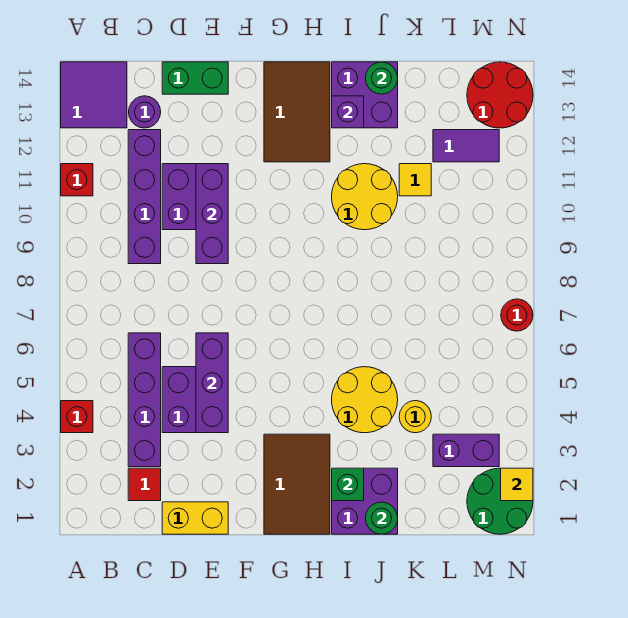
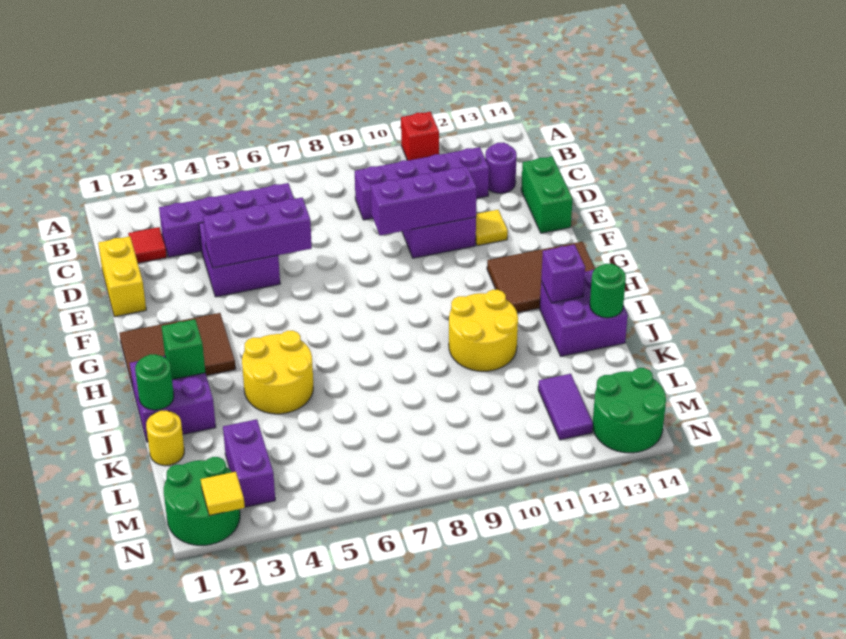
red 1x1 brick [61,401,93,433] -> none
purple 2x2 tile [61,62,127,128] -> none
yellow 1x1 round brick [399,401,431,433] -> yellow 1x1 round brick moved to [146,411,184,466]
yellow 1x1 tile [399,164,431,196] -> yellow 1x1 tile moved to [476,210,508,246]
red 2x2 round brick [467,62,533,128] -> green 2x2 round brick [593,368,666,453]
red 1x1 round brick [501,299,533,331] -> none

